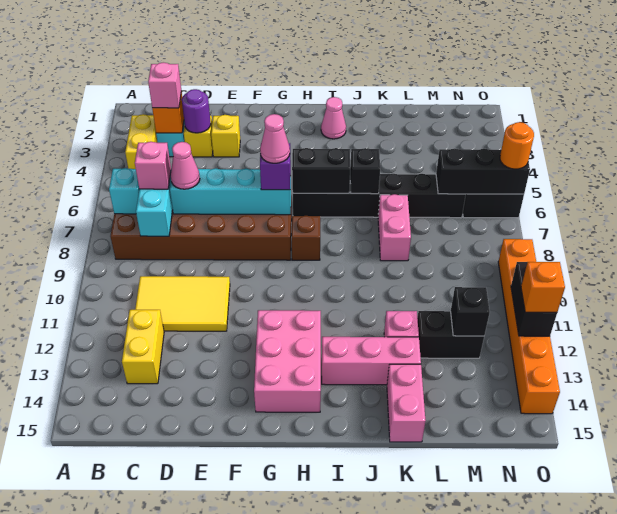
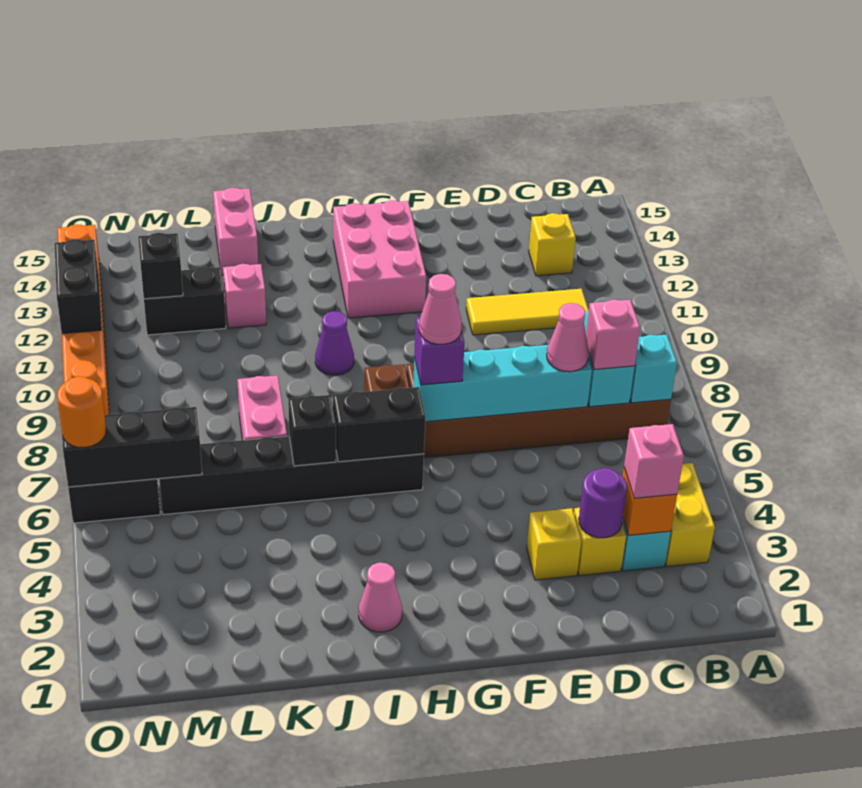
yellow 2x3 tile [135,276,230,331] -> yellow 1x3 tile [466,289,589,335]
yellow 1x2 brick [122,310,164,384] -> yellow 1x1 brick [529,213,576,276]
none -> purple 1x1 cone [315,311,354,375]
pink 1x3 brick [322,337,421,385] -> none
orange 1x1 brick [521,262,565,312] -> none

